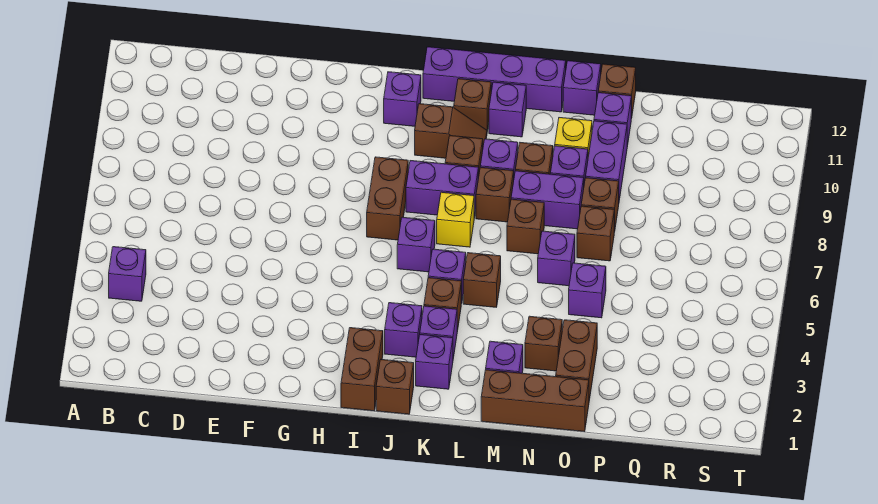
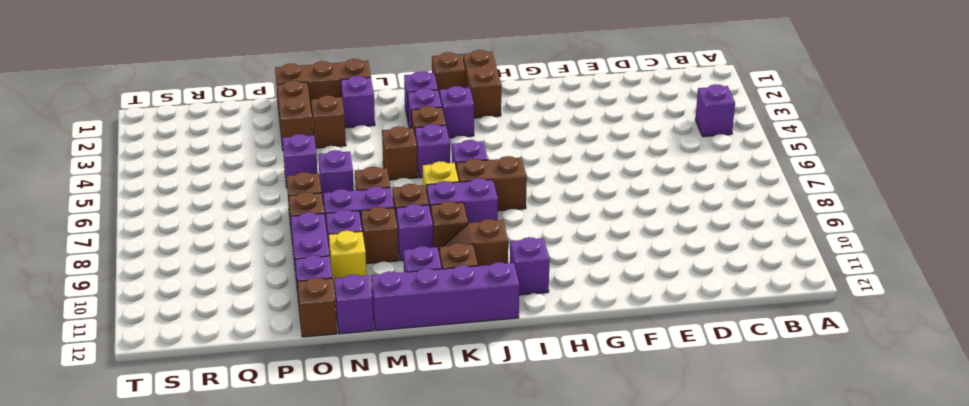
brown 1x2 brick [367,157,408,240] -> brown 1x2 brick turned to [456,156,527,211]

